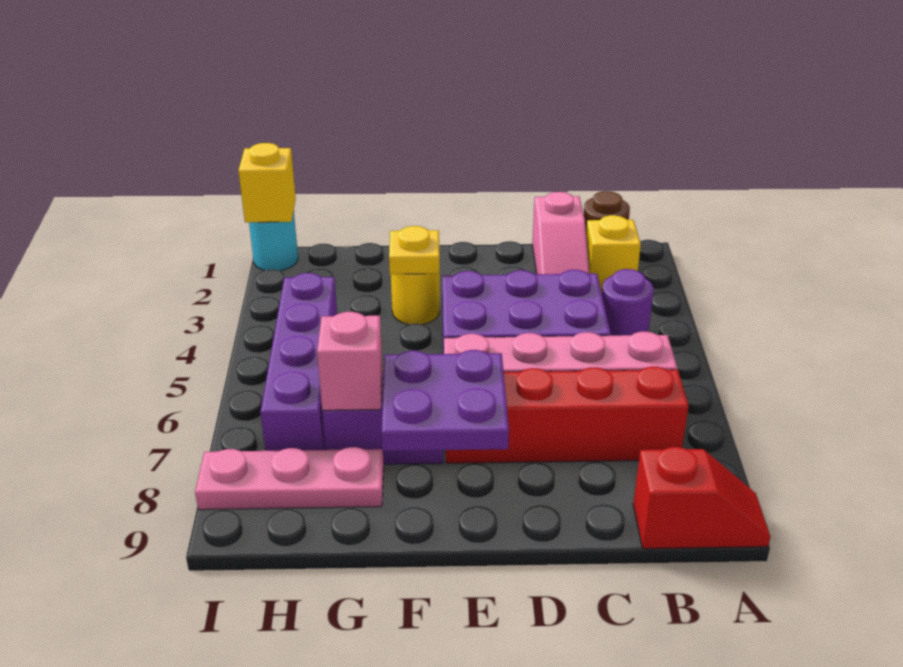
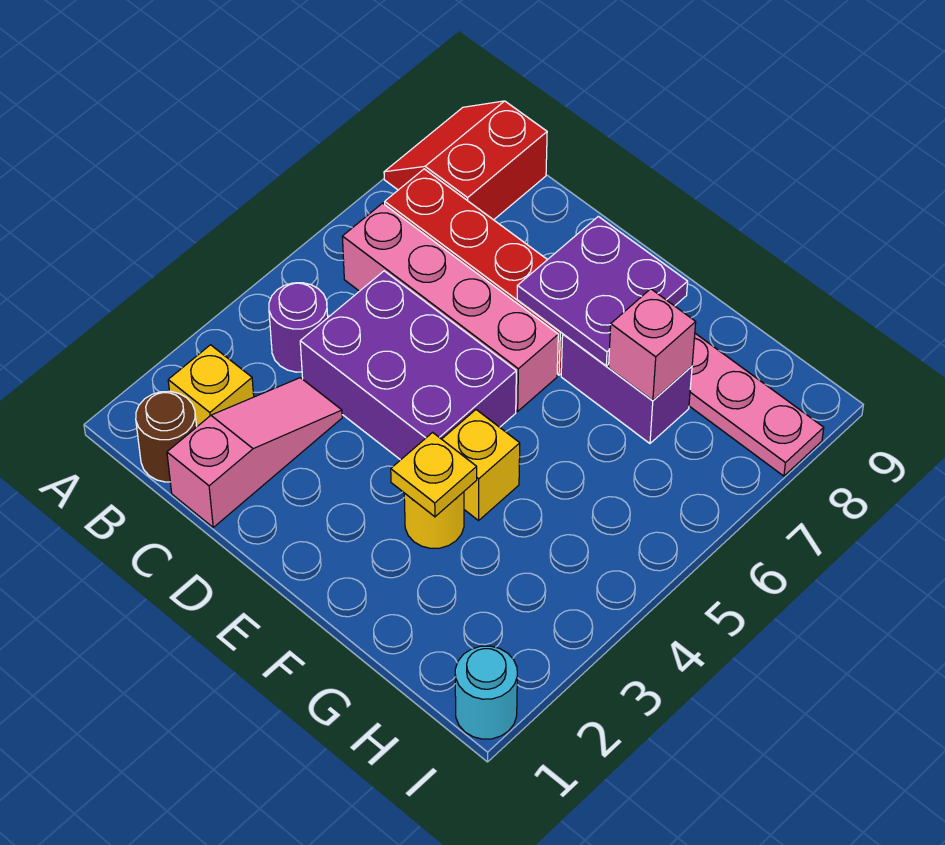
red 1x2 slope [633,447,770,549] -> red 2x2 slope [384,101,547,220]
purple 1x4 brick [260,273,337,451] -> none
yellow 1x1 brick [238,143,296,222] -> yellow 1x1 brick moved to [442,410,520,520]

